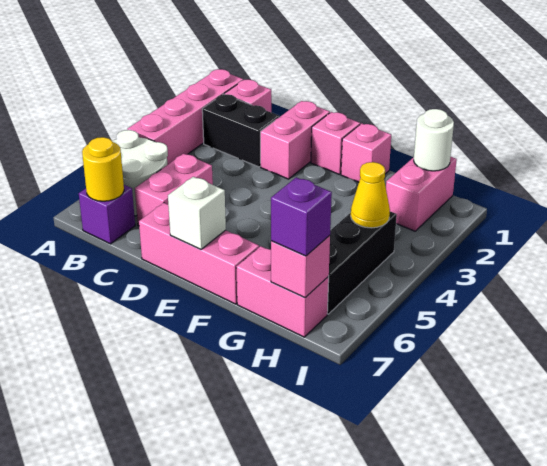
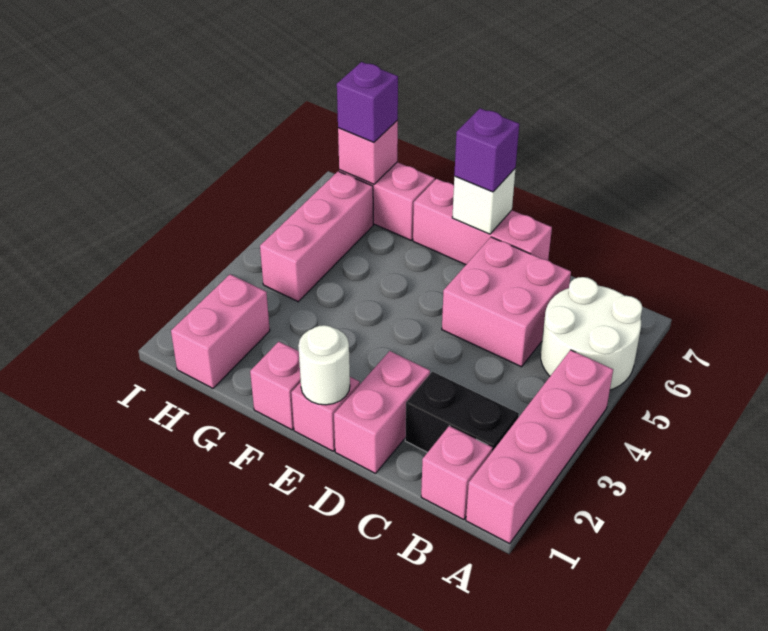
purple 1x1 brick [79,185,135,244] -> purple 1x1 brick moved to [454,108,519,192]
yellow 1x1 round brick [82,137,124,201] -> none
pink 1x2 brick [135,154,213,226] -> pink 2x2 brick [442,237,571,367]
white 1x1 round brick [414,109,454,171] -> white 1x1 round brick moved to [298,325,350,405]
black 1x3 brick [327,211,397,314] -> pink 1x3 brick [260,171,373,302]
yellow 1x1 cone [351,162,390,228] -> none

